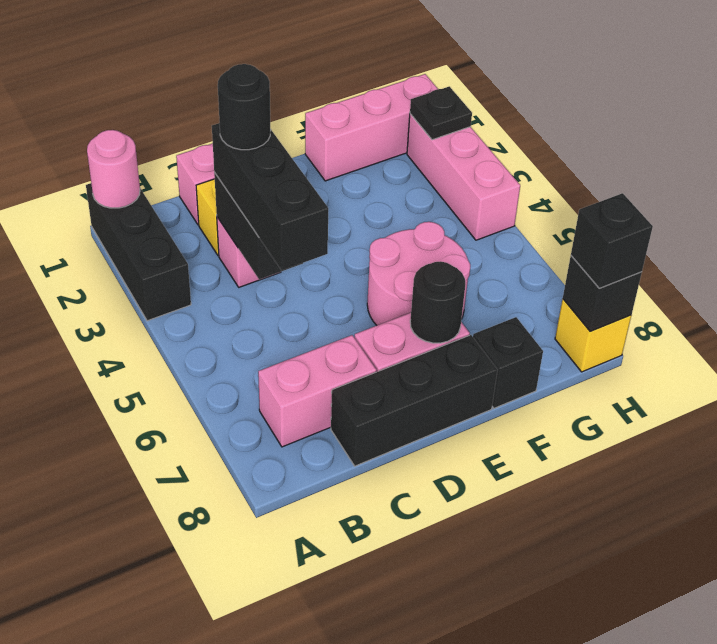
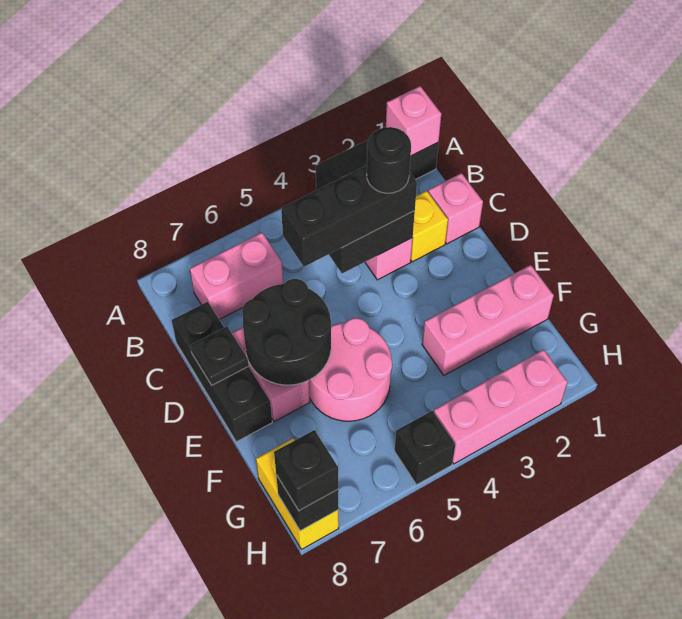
pink 1x1 round brick [87,130,140,208] -> pink 1x1 brick [386,86,441,156]
pink 1x2 brick [258,335,377,447] -> pink 1x2 brick turned to [190,233,283,319]
black 1x1 round brick [410,261,465,343] -> black 2x2 round brick [242,279,331,385]
pink 1x3 brick [305,74,438,181] -> pink 1x3 brick turned to [422,265,554,375]
black 1x1 brick [473,317,543,408] -> black 1x1 brick moved to [395,411,455,485]
black 1x1 plate [410,86,472,140] -> black 1x1 plate moved to [190,326,249,385]
yellow 1x1 brick [555,299,631,372] -> yellow 1x2 brick [256,438,339,549]

